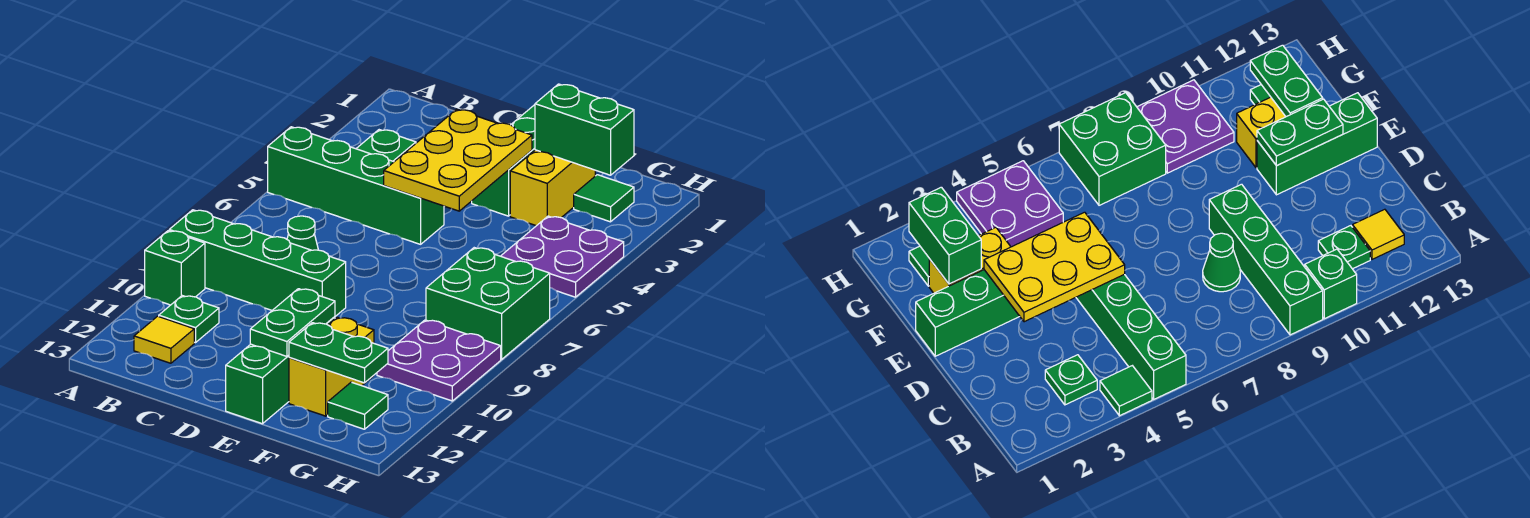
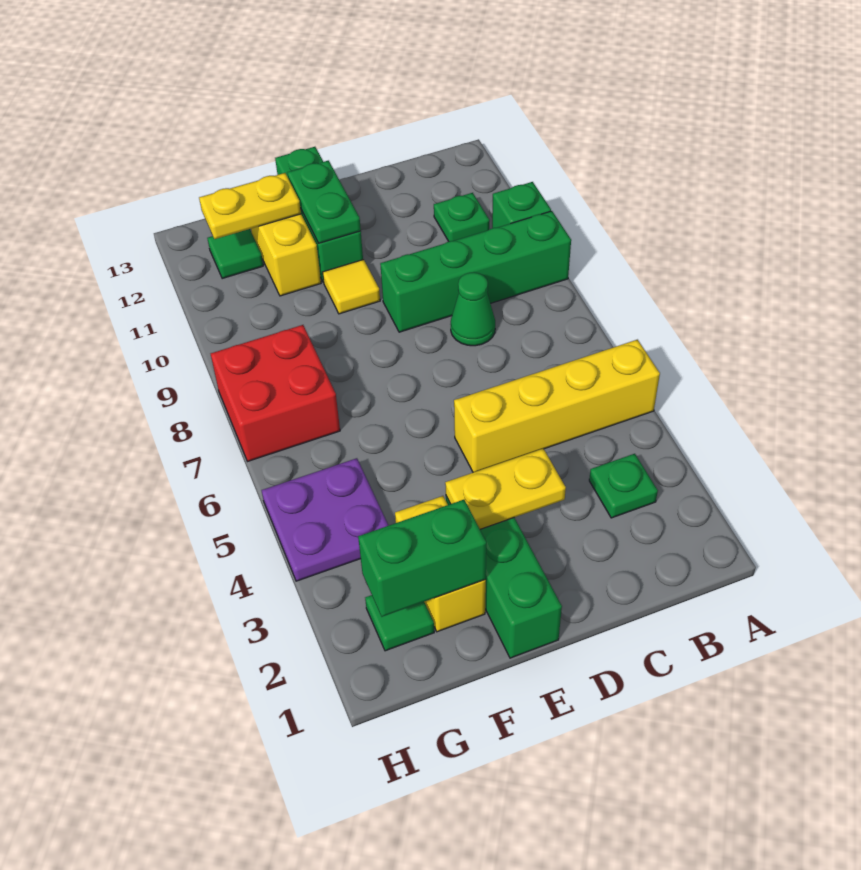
green 1x1 tile [1100,366,1152,416] -> none
green 1x4 brick [268,127,444,244] -> yellow 1x4 brick [454,340,660,472]
yellow 1x1 tile [134,316,194,363] -> yellow 1x1 tile moved to [323,259,380,314]
yellow 2x3 plate [384,109,532,211] -> yellow 1x2 plate [445,449,566,529]
green 1x2 plate [289,323,388,383] -> yellow 1x2 plate [199,173,301,239]
green 2x2 brick [426,248,550,359] -> red 2x2 brick [211,325,340,461]
purple 2x2 plate [377,320,501,401] -> none

